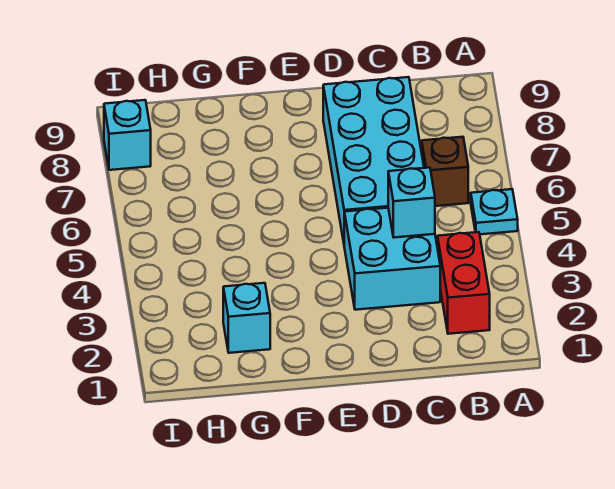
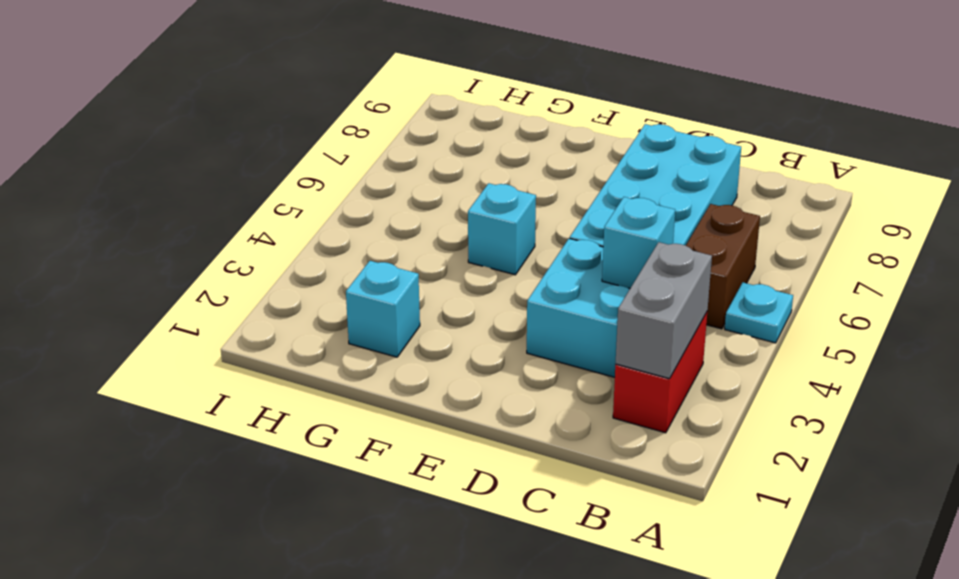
none -> grey 1x2 brick [615,242,712,379]
brown 1x1 brick [422,137,468,206] -> brown 1x2 brick [686,204,760,329]
cyan 1x1 brick [104,100,151,170] -> cyan 1x1 brick moved to [468,183,536,275]

